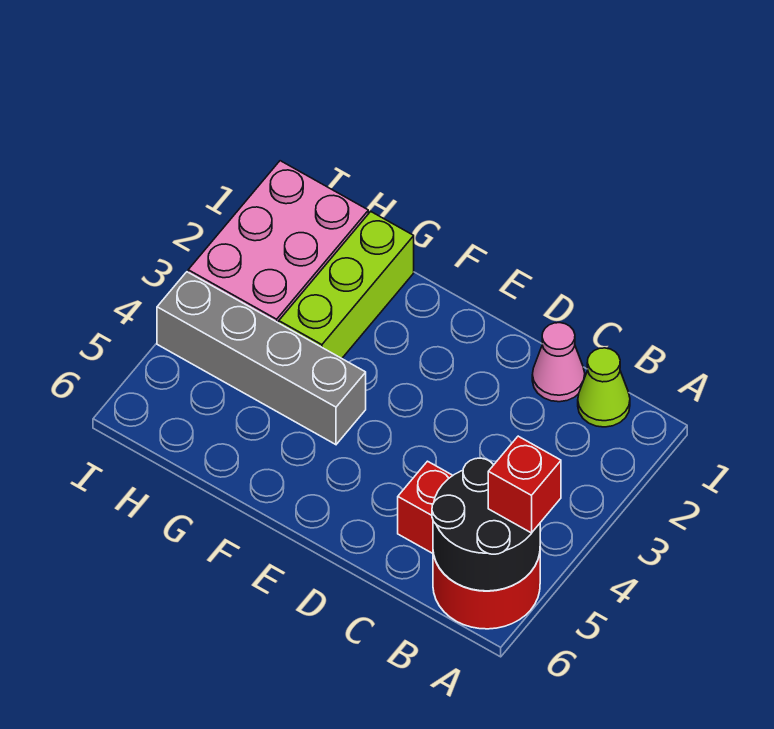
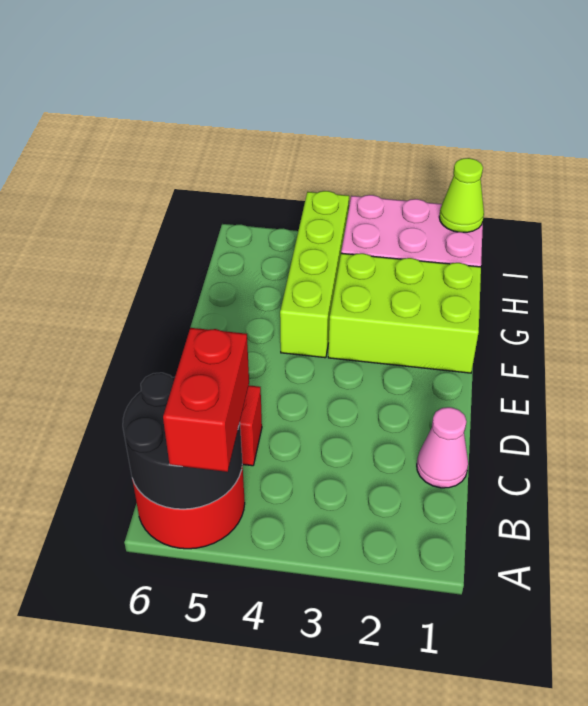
red 1x1 brick [488,436,561,533] -> red 1x2 brick [163,328,249,472]
lime 1x1 cone [578,348,630,427] -> lime 1x1 cone moved to [439,158,484,232]
grey 1x4 brick [157,272,366,445] -> lime 1x4 brick [280,191,349,358]
lime 1x3 brick [279,212,414,358] -> lime 2x3 brick [328,253,481,373]

